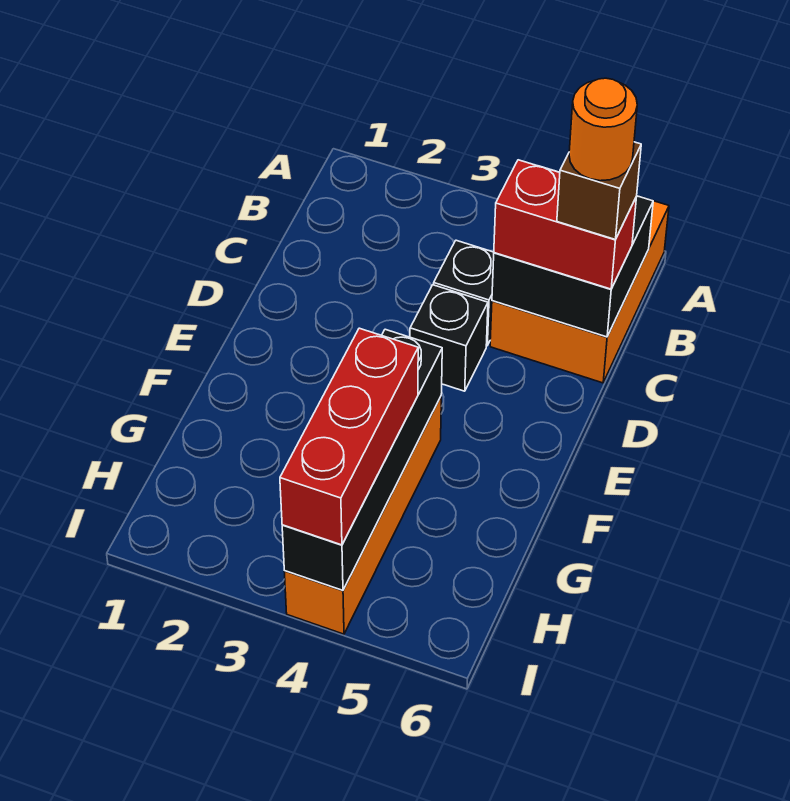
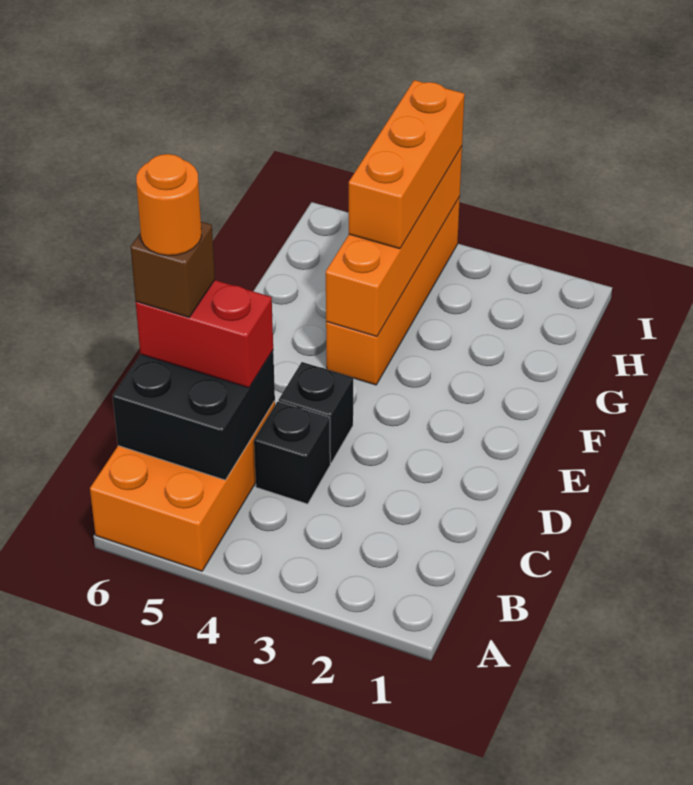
black 1x4 brick [282,329,442,590] -> orange 1x4 brick [326,147,462,337]
red 1x3 brick [280,328,418,545] -> orange 1x3 brick [349,80,464,249]

